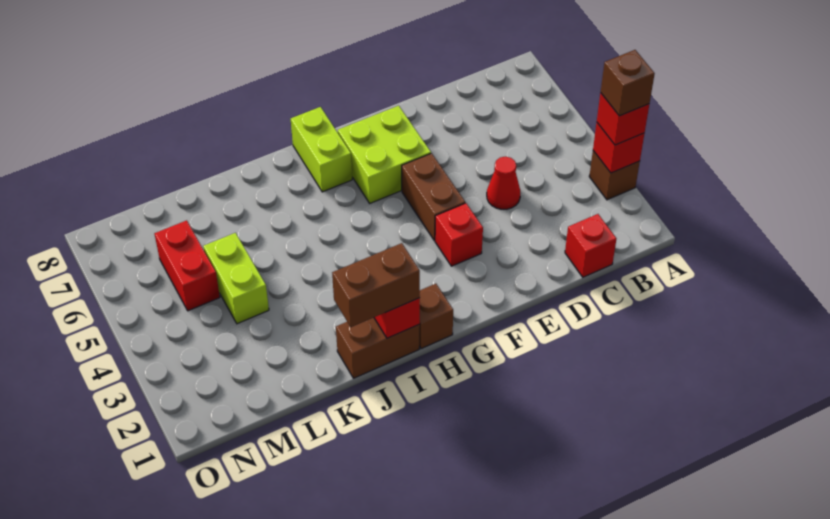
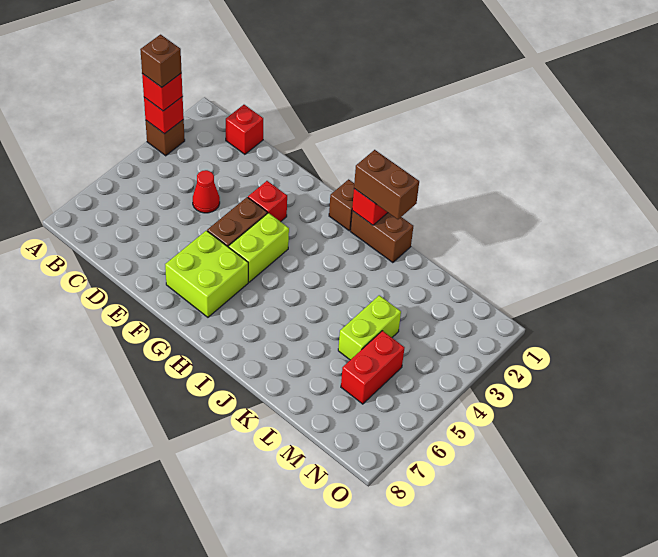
lime 1x2 brick [291,107,352,192] -> lime 1x2 brick moved to [229,213,289,282]

